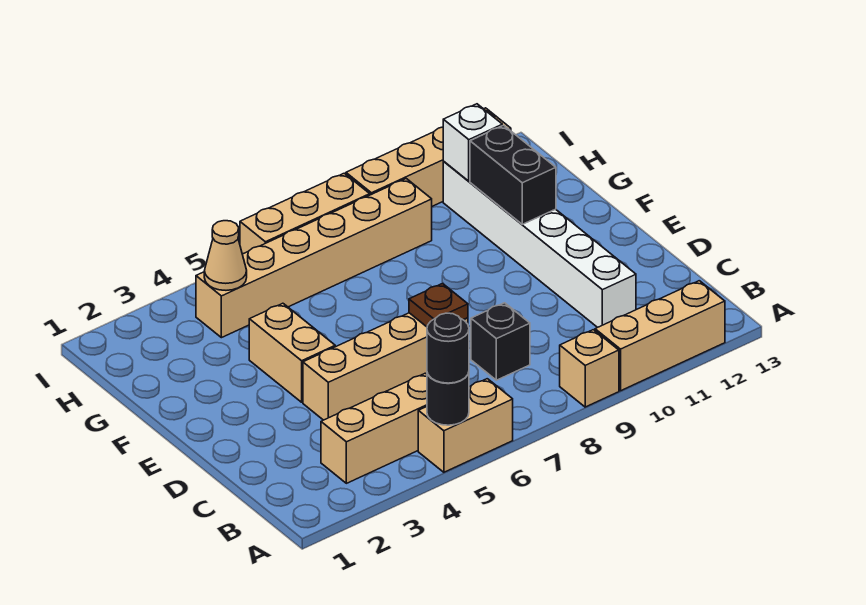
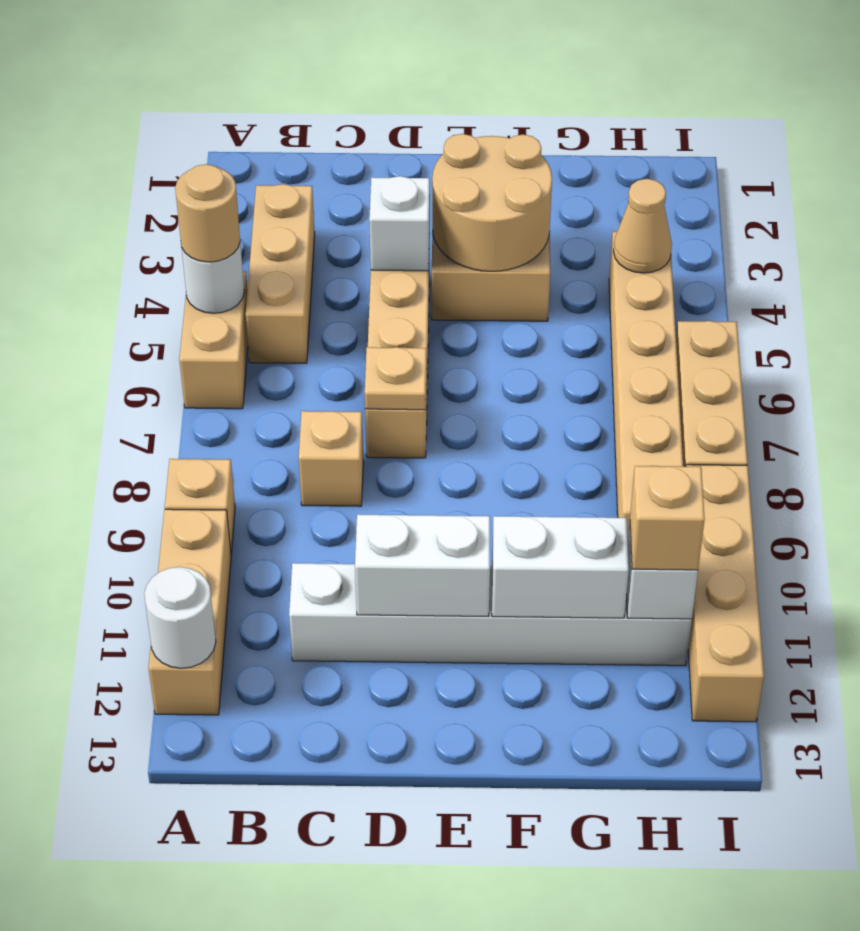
black 1x1 round brick [427,373,469,425] -> white 1x1 round brick [182,244,244,313]
black 1x1 round brick [427,313,469,383] -> tan 1x1 round brick [175,164,240,262]
none -> white 1x1 round brick [144,567,216,668]
black 1x1 brick [471,303,530,380] -> tan 1x1 brick [299,411,363,506]
none -> white 1x1 brick [369,176,430,271]
brown 1x1 plate [409,284,468,327] -> tan 1x1 plate [365,347,427,410]
none -> white 1x2 brick [355,515,490,616]
none -> tan 2x2 round brick [432,134,552,271]
black 1x2 brick [470,125,556,224] -> white 1x2 brick [492,516,629,618]
none -> tan 1x1 brick [630,466,705,570]

